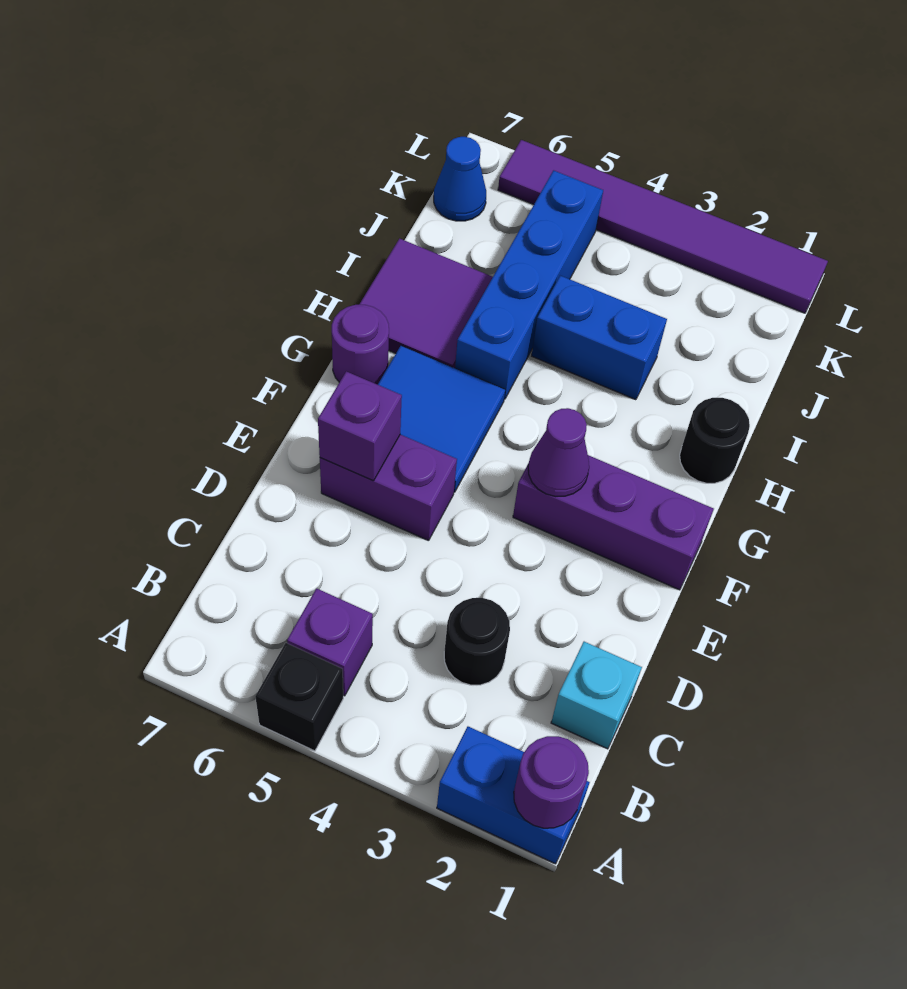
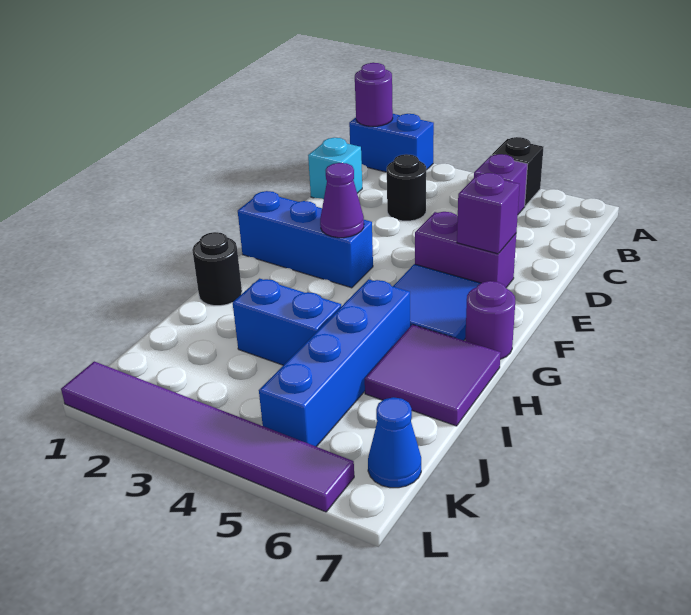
purple 1x3 brick [513,455,714,590] -> blue 1x3 brick [238,191,373,288]

